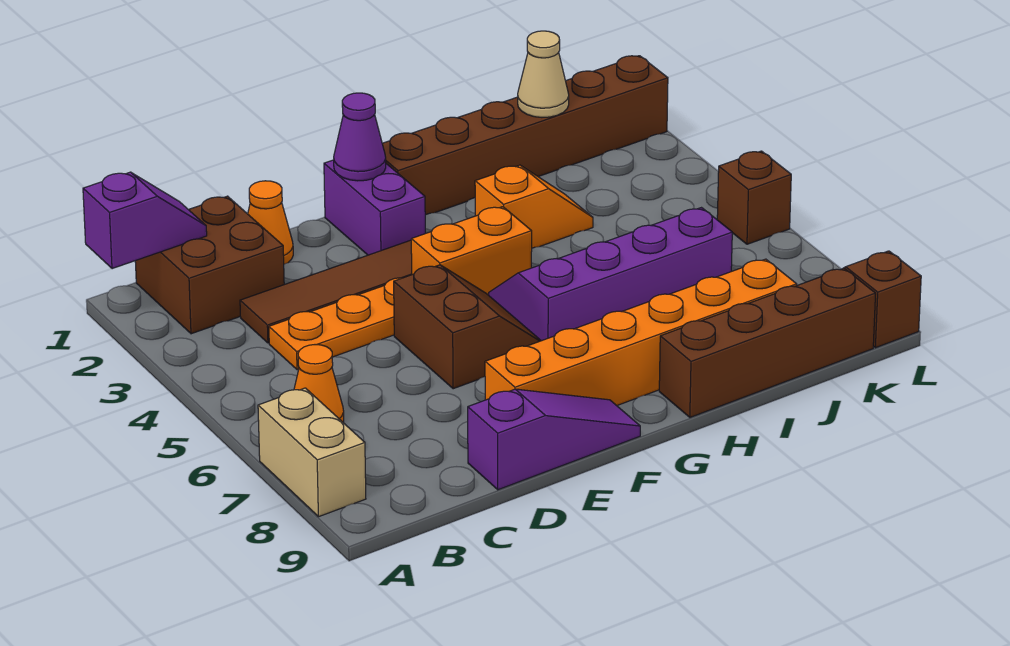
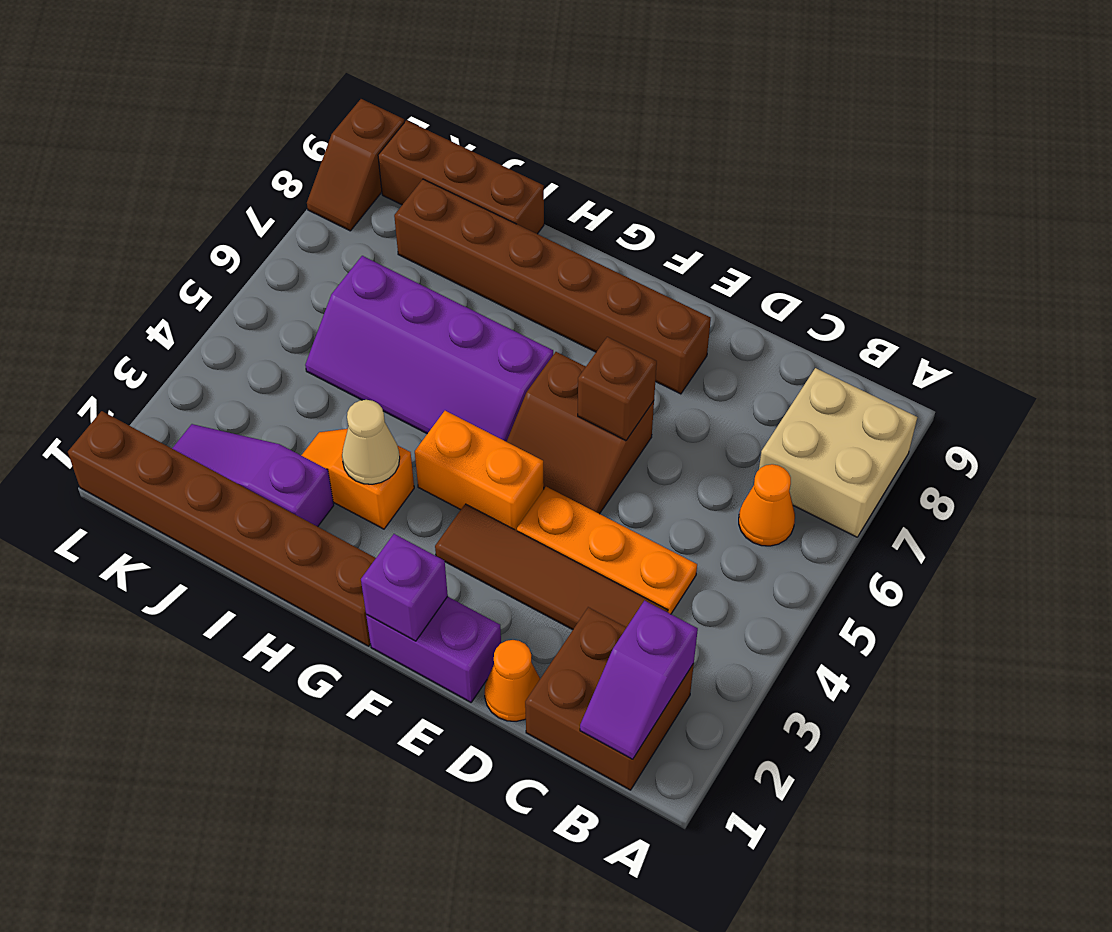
purple 1x2 slope [83,172,207,269] -> purple 1x2 slope turned to [580,601,698,759]
tan 1x2 brick [258,388,366,517] -> tan 2x2 brick [759,368,917,537]
purple 1x3 slope [468,389,640,490] -> purple 1x3 slope moved to [172,424,334,527]
brown 2x2 slope [394,265,541,389] -> brown 2x2 slope turned to [507,352,654,514]
orange 1x6 brick [485,259,797,406] -> brown 1x6 brick [394,179,711,394]
purple 1x2 brick [324,160,425,255] -> purple 1x2 brick turned to [366,597,501,702]
purple 1x1 cone [334,93,386,181] -> purple 1x1 brick [361,534,448,641]
brown 1x4 brick [659,268,876,417] -> brown 1x3 brick [378,120,544,234]
tan 1x1 cone [518,31,569,117] -> tan 1x1 cone moved to [342,400,400,484]
brown 1x1 brick [717,151,791,244] -> brown 1x1 brick moved to [578,337,657,440]

